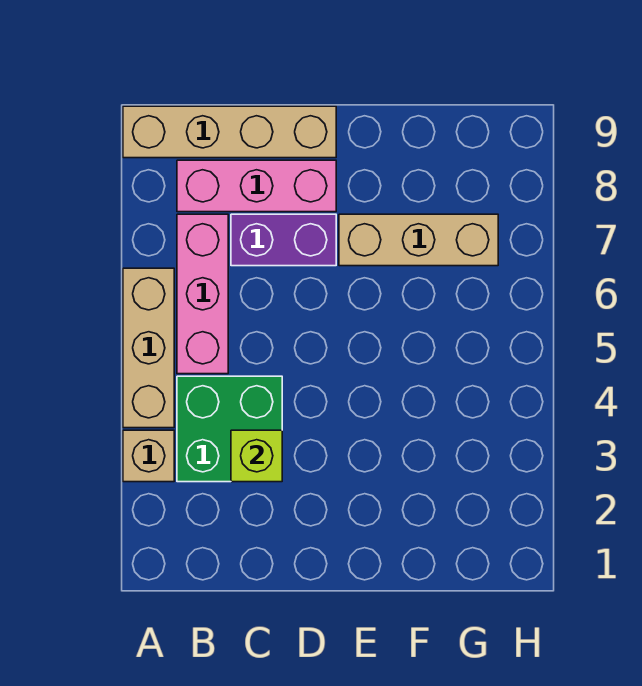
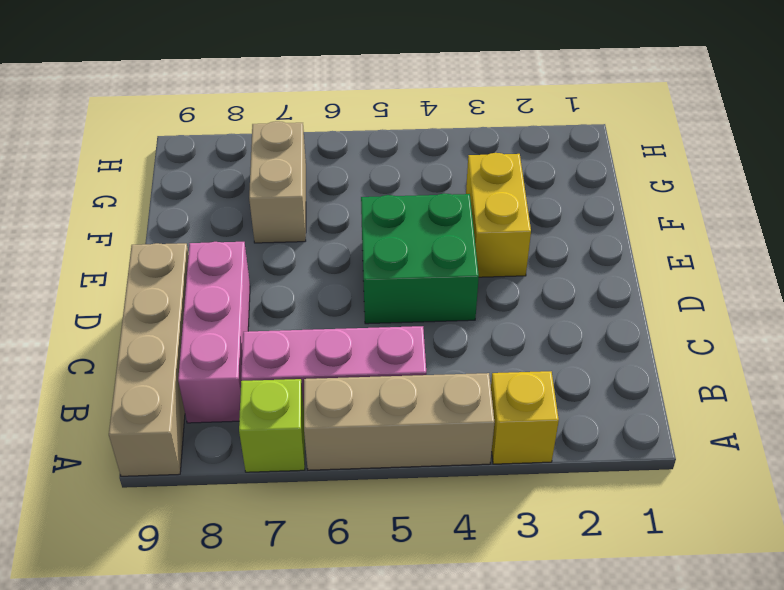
tan 1x1 brick [123,430,174,482] -> yellow 1x1 brick [491,371,559,464]
green 2x2 brick [177,376,282,482] -> green 2x2 brick moved to [361,193,479,324]
lime 1x1 brick [231,430,282,482] -> lime 1x1 brick moved to [239,379,305,472]
purple 1x2 brick [231,214,336,266] -> none
none -> yellow 1x2 brick [466,153,531,277]
tan 1x3 brick [339,214,498,266] -> tan 1x2 brick [249,121,306,243]

